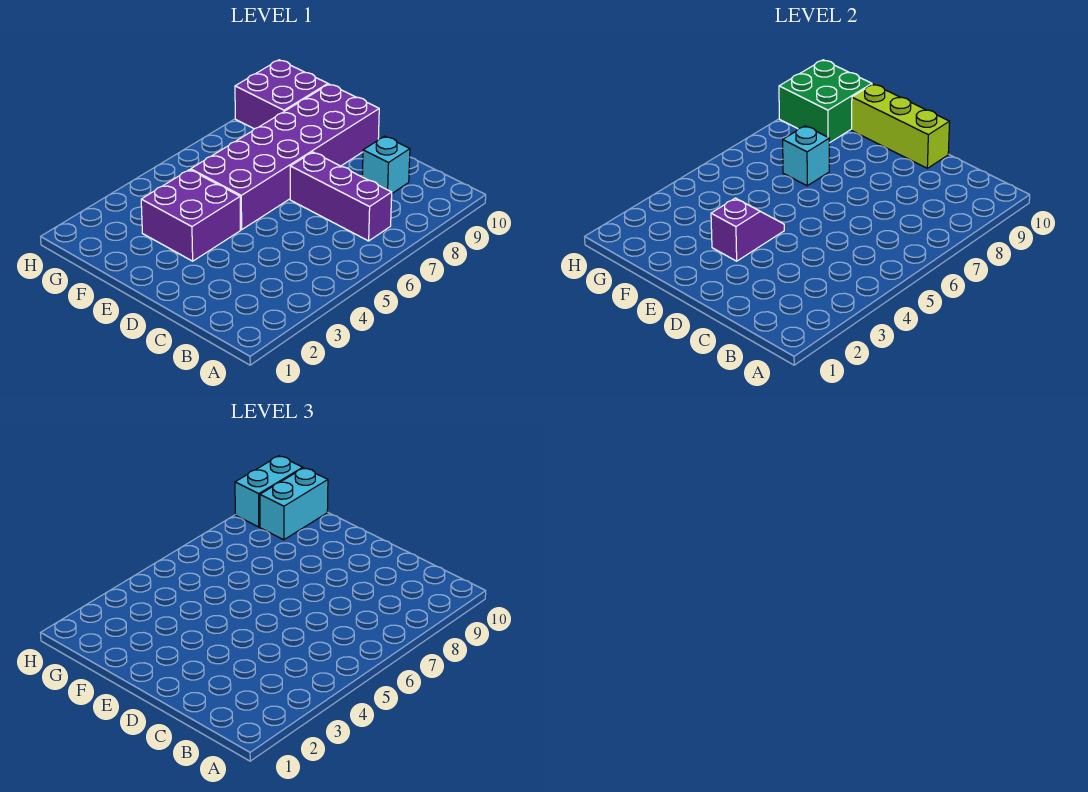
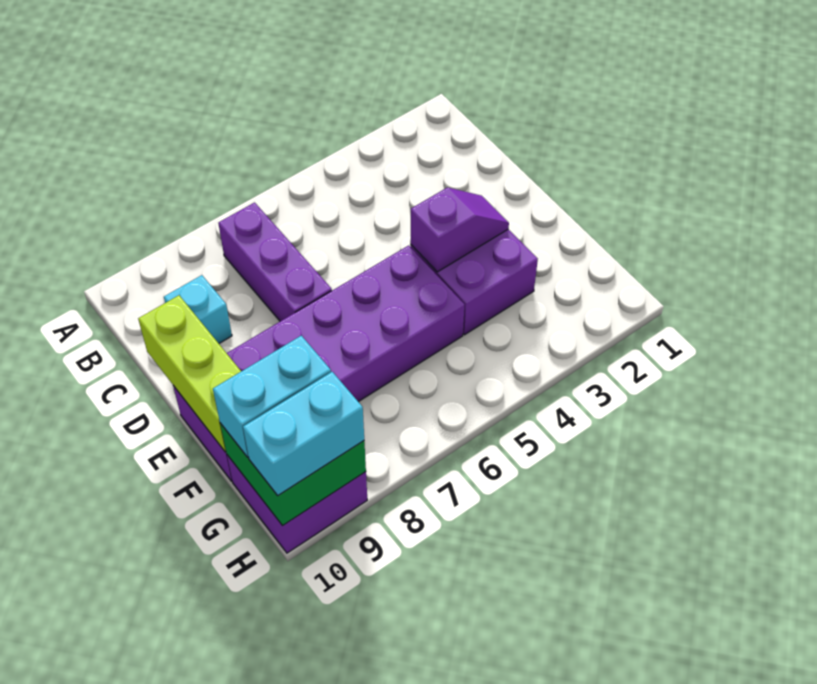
purple 1x2 slope [711,198,784,261] -> purple 1x2 slope turned to [410,187,509,272]
cyan 1x1 brick [783,126,829,186] -> none

